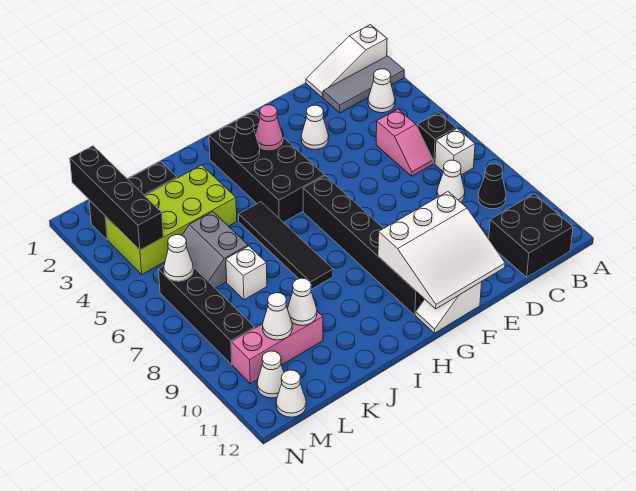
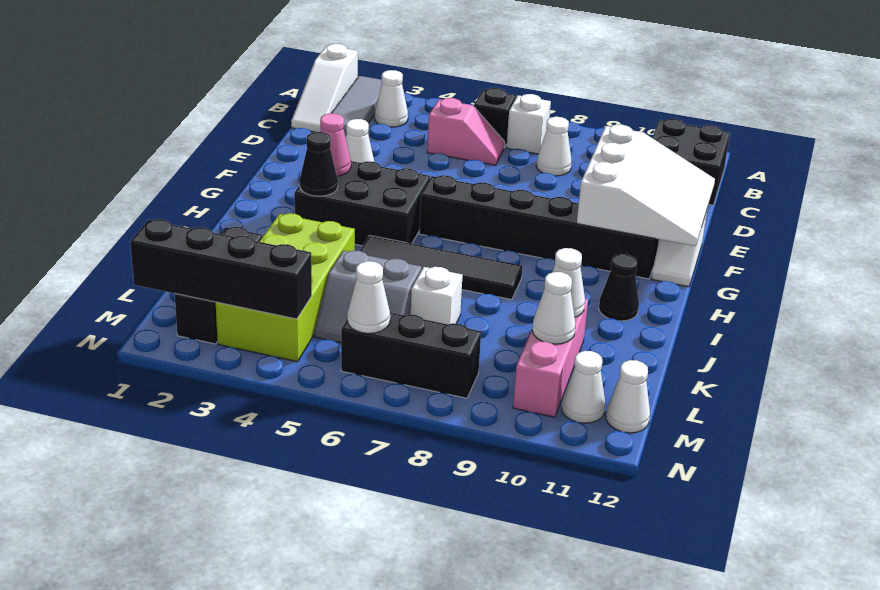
black 1x1 cone [478,164,506,209] -> black 1x1 cone moved to [599,254,639,321]
black 2x4 brick [209,111,325,222] -> black 2x3 brick [294,161,430,246]
black 1x4 brick [159,266,255,365] -> black 1x3 brick [341,312,481,398]

